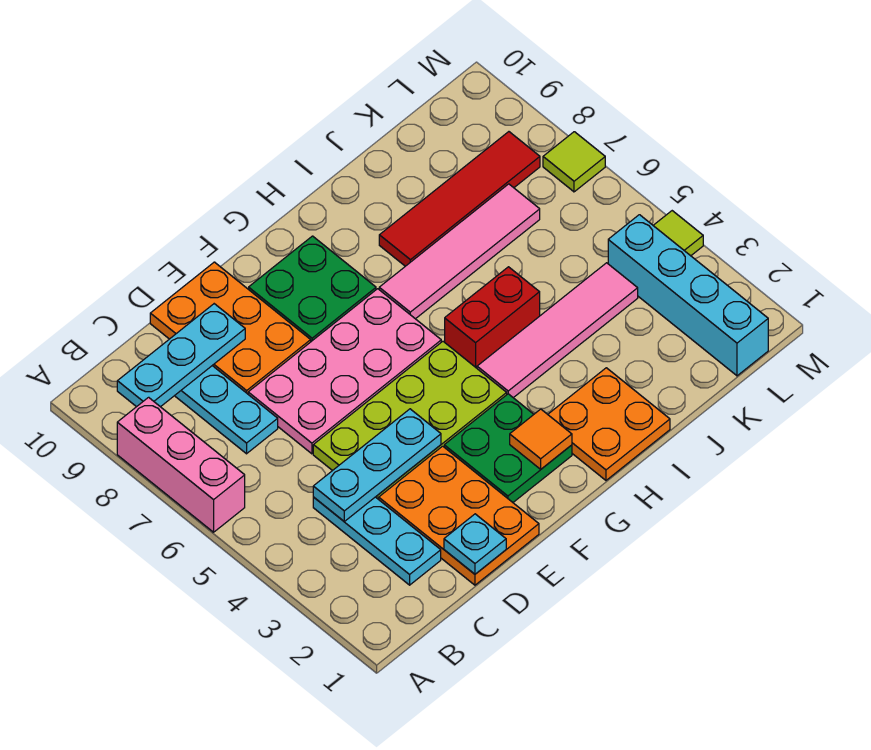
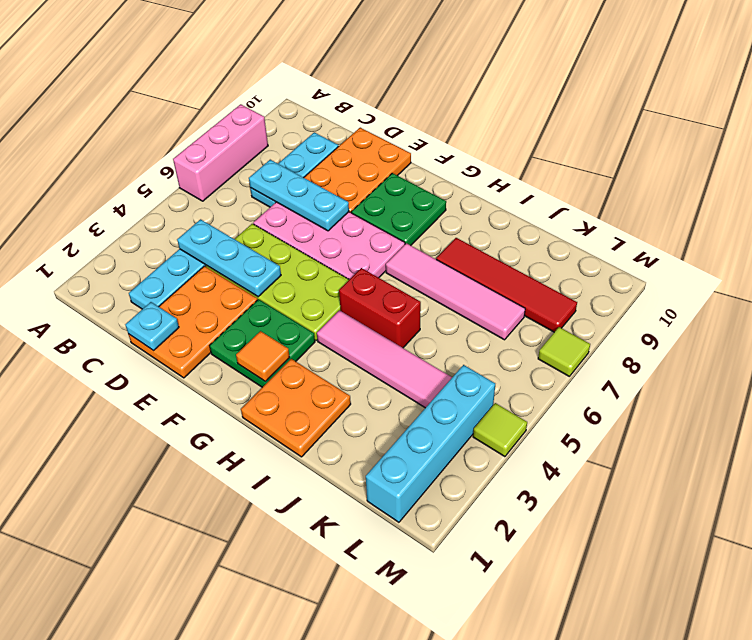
cyan 1x3 plate [117,304,245,407] -> cyan 1x3 plate moved to [249,160,349,231]

